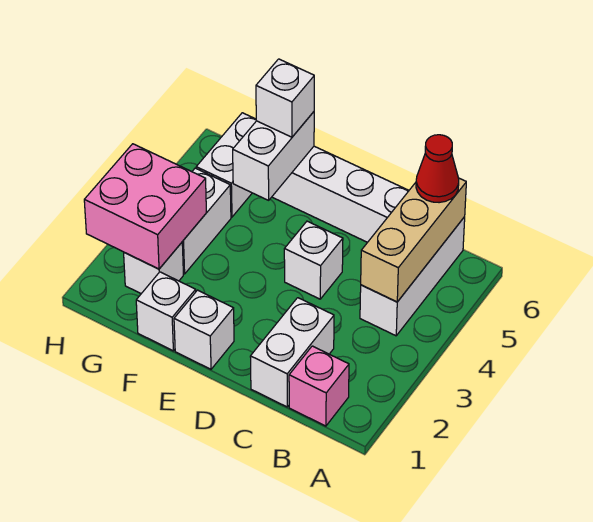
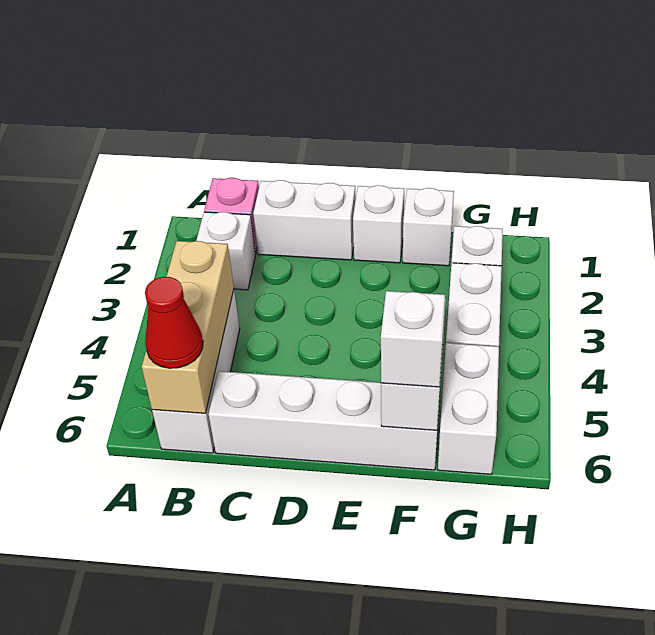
white 1x2 brick [250,298,334,407] -> white 1x2 brick turned to [253,180,356,260]
white 1x1 brick [284,221,343,299] -> white 1x1 brick moved to [196,212,255,290]
pink 2x2 brick [84,144,206,269] -> none

